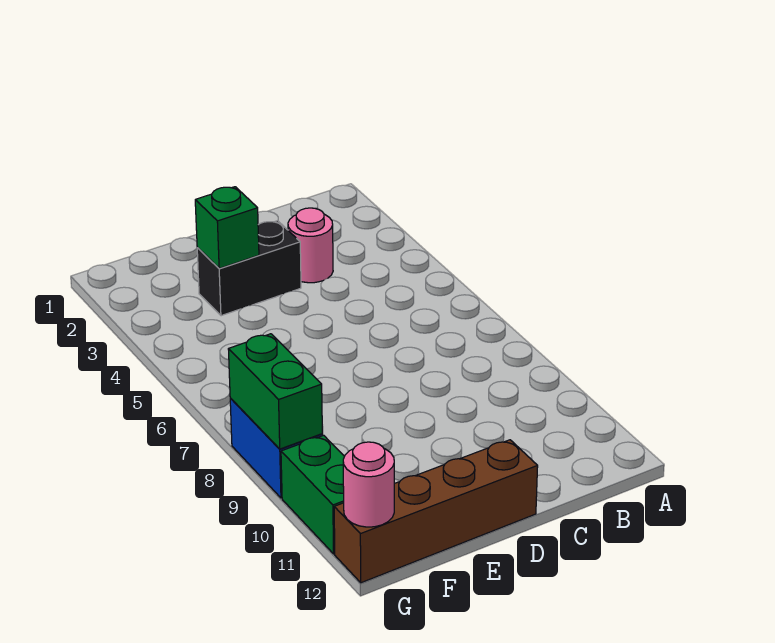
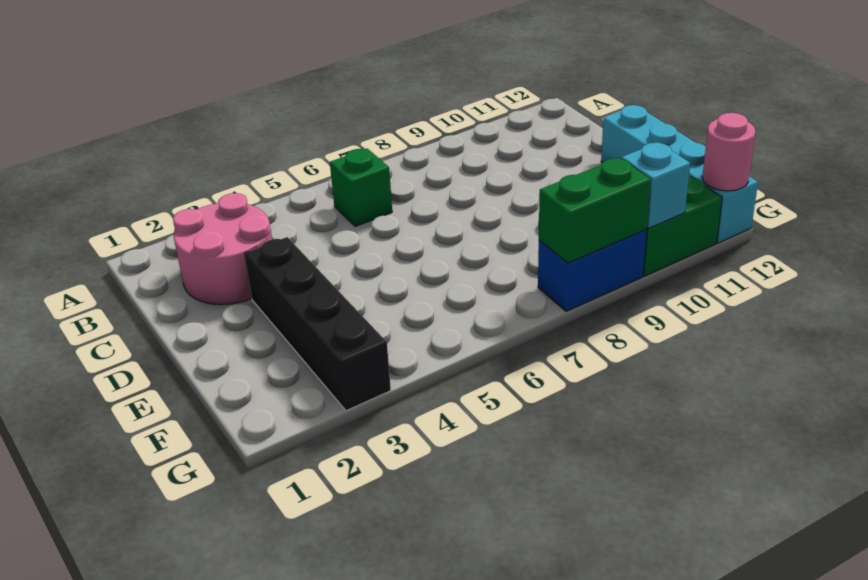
pink 1x1 round brick [288,208,333,283] -> pink 2x2 round brick [173,193,272,305]
black 1x2 brick [197,221,301,316] -> black 1x4 brick [245,237,391,411]
brown 1x4 brick [334,440,538,583] -> cyan 1x4 brick [601,105,758,243]
green 1x1 brick [195,187,259,268] -> green 1x1 brick moved to [330,149,392,227]
none -> cyan 1x1 brick [621,142,690,228]

